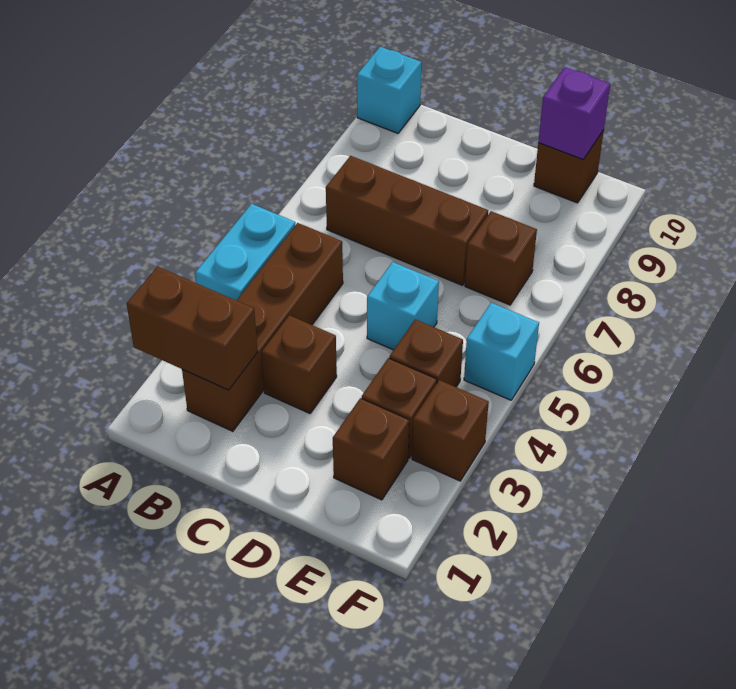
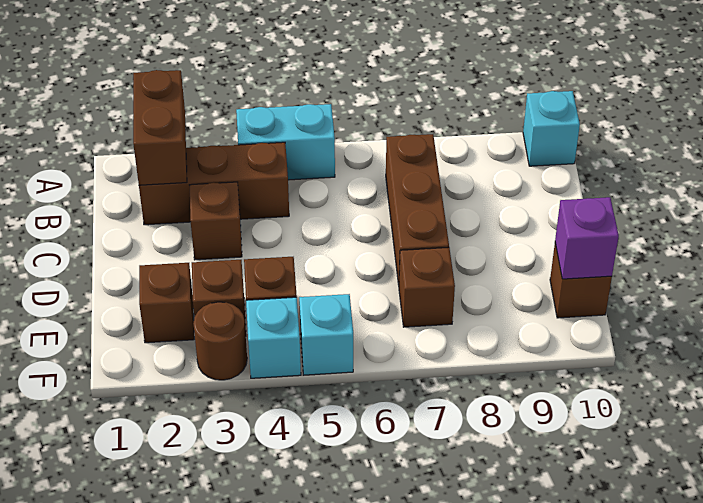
brown 1x4 brick [182,223,343,431] -> brown 1x3 brick [139,142,289,225]
cyan 1x1 brick [367,262,439,350] -> cyan 1x1 brick moved to [246,297,301,378]
brown 1x1 brick [412,380,489,481] -> brown 1x1 round brick [193,302,247,380]

